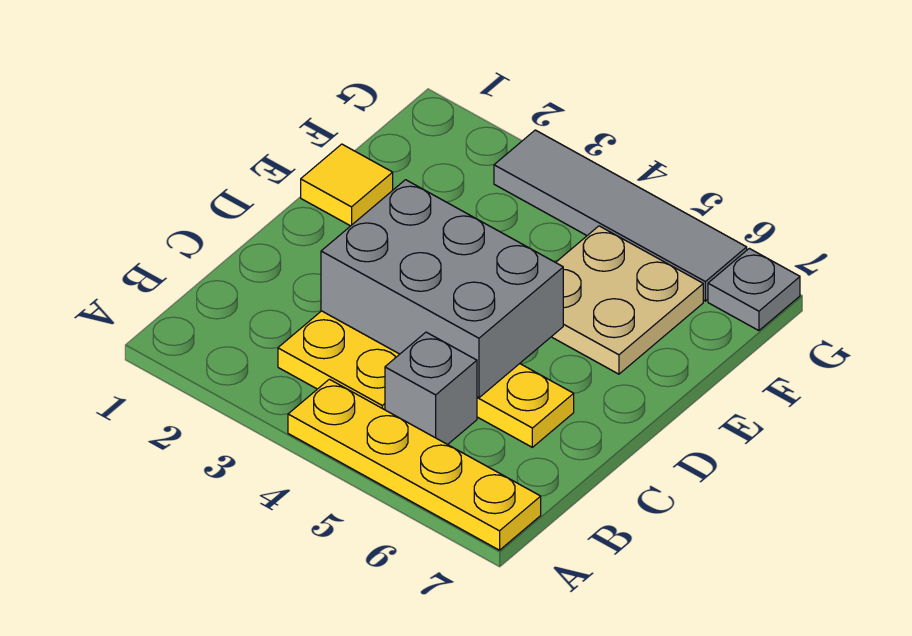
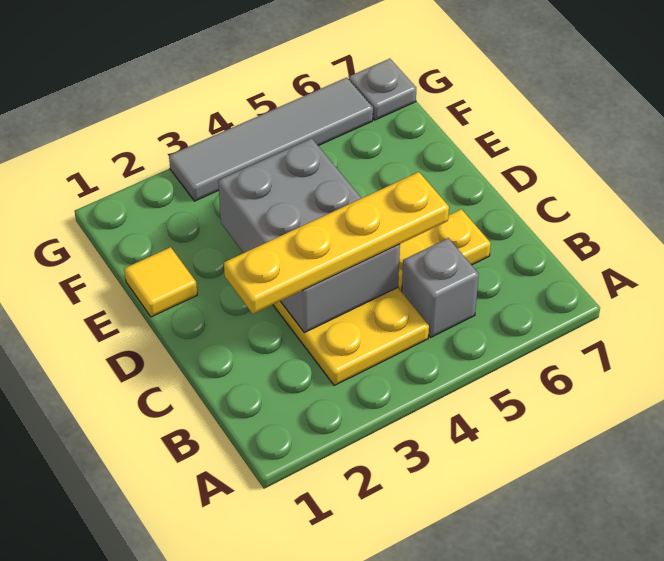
yellow 1x4 plate [288,379,541,550] -> yellow 1x4 plate moved to [224,172,449,314]
grey 2x3 brick [321,180,563,398] -> grey 2x3 brick turned to [218,138,400,333]
tan 2x2 plate [552,226,703,374] -> none

